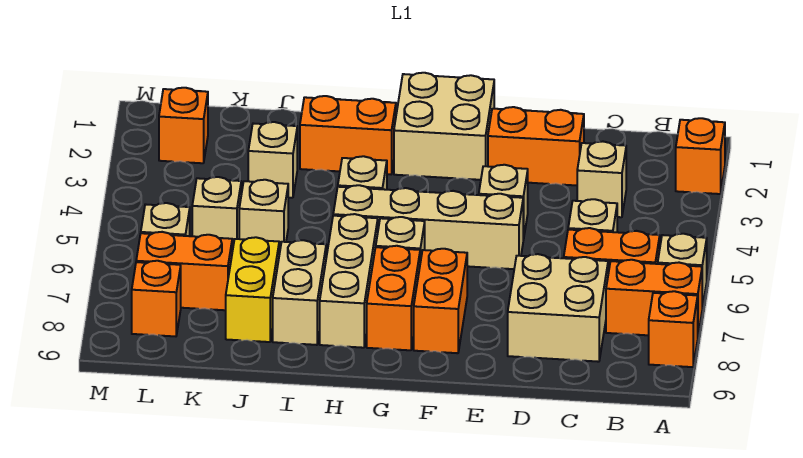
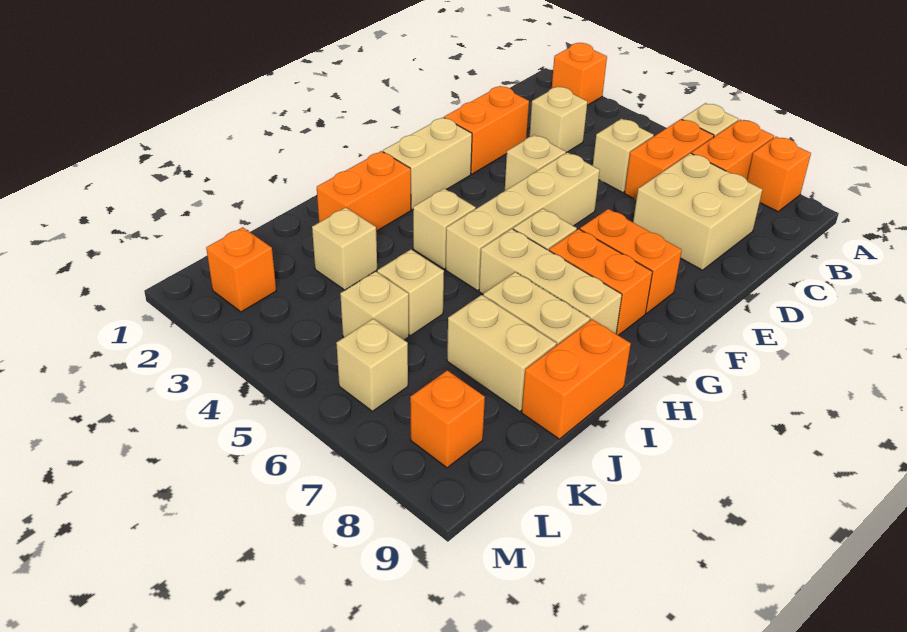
tan 2x2 brick [394,73,494,180] -> tan 1x2 brick [383,117,472,210]
yellow 1x2 brick [226,237,279,342] -> tan 1x2 brick [447,295,557,411]
orange 1x2 brick [136,232,232,310] -> orange 1x2 brick moved to [522,320,631,439]

